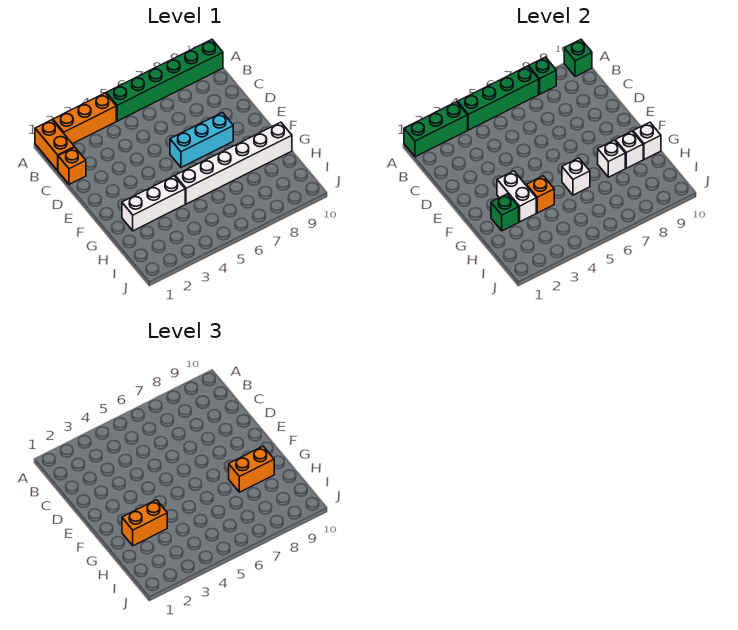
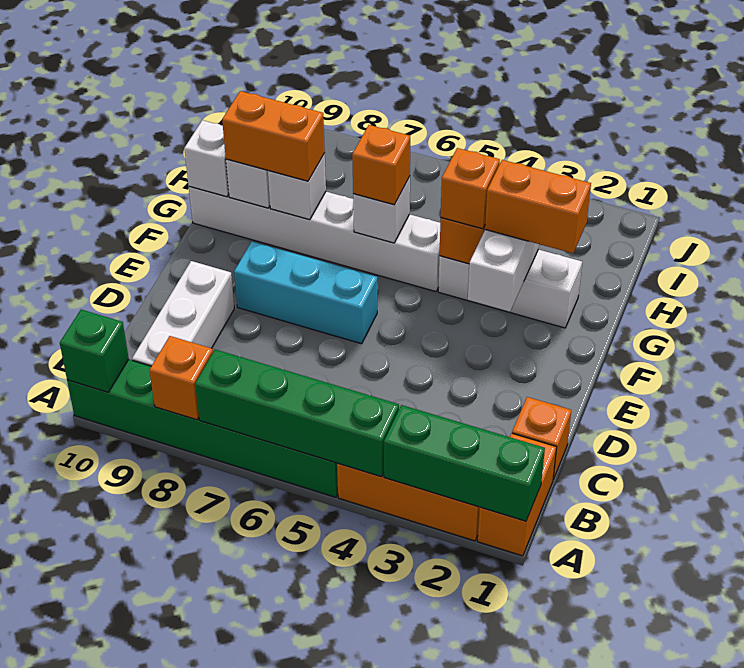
green 1x1 brick [529,57,556,94] -> orange 1x1 brick [149,336,213,420]
none -> white 1x3 brick [132,261,234,366]
green 1x1 brick [491,194,519,231] -> none
none -> orange 1x1 brick [441,148,500,229]
none -> orange 1x1 brick [352,125,410,205]

